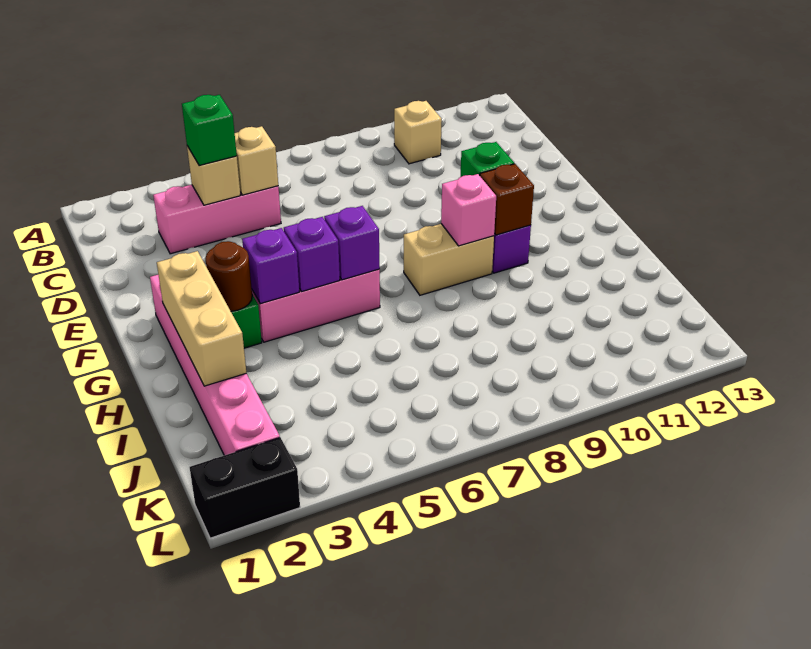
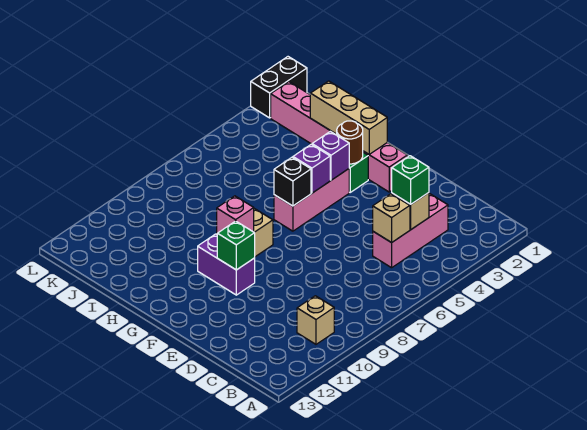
purple 1x1 brick [324,206,380,280] -> black 1x1 brick [274,157,311,206]
brown 1x1 brick [480,164,534,235] -> none

